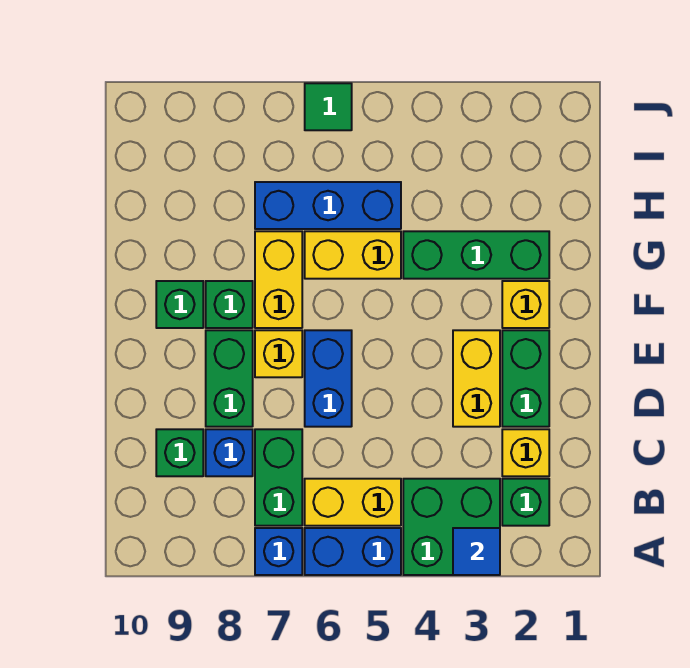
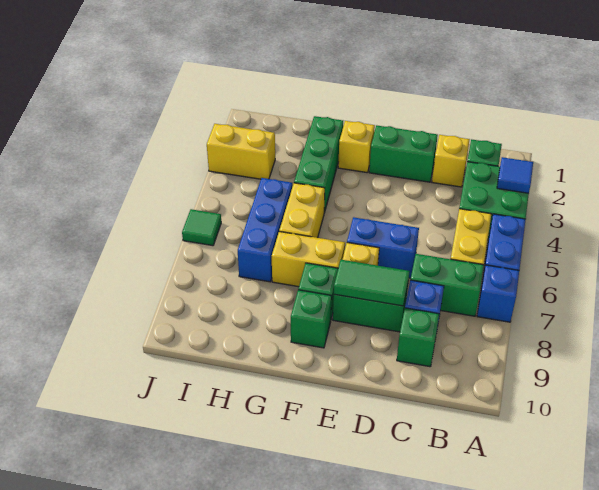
yellow 1x2 brick [453,330,500,427] -> yellow 1x2 brick moved to [207,124,275,179]
none -> green 1x2 tile [334,260,410,306]

